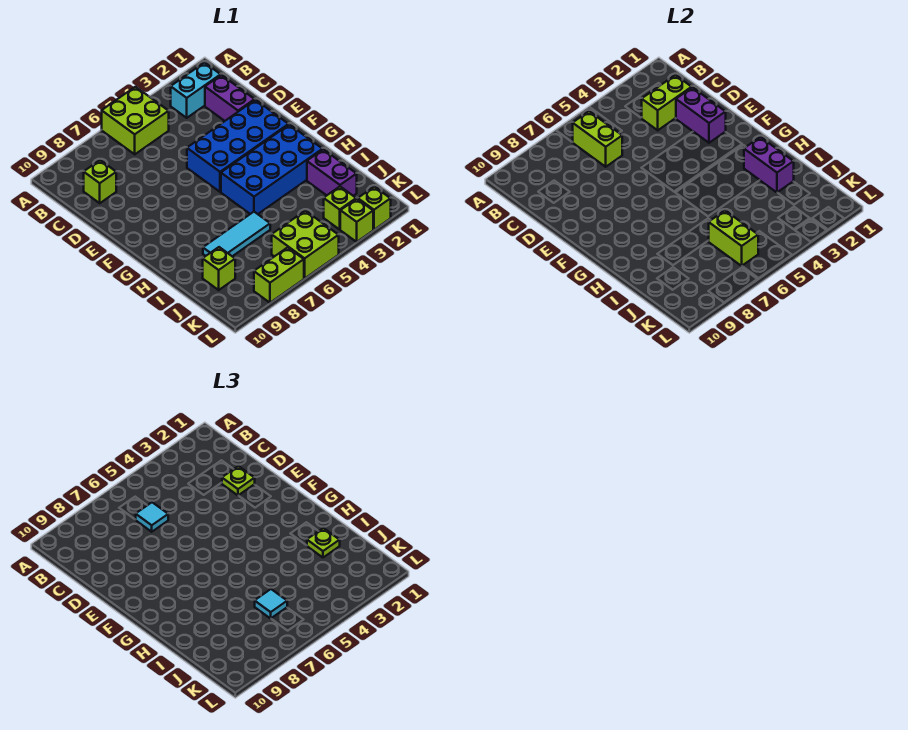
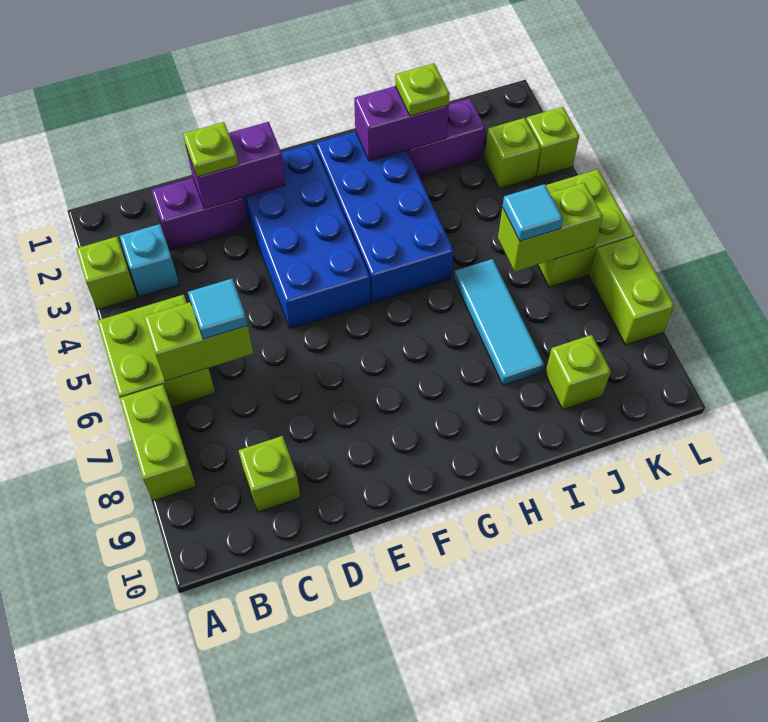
cyan 1x2 brick [171,63,221,118] -> cyan 1x1 brick [120,224,179,297]
lime 1x2 brick [642,75,692,130] -> lime 1x2 brick moved to [120,385,196,501]
lime 1x1 brick [358,187,391,230] -> lime 1x1 brick moved to [76,237,137,310]

